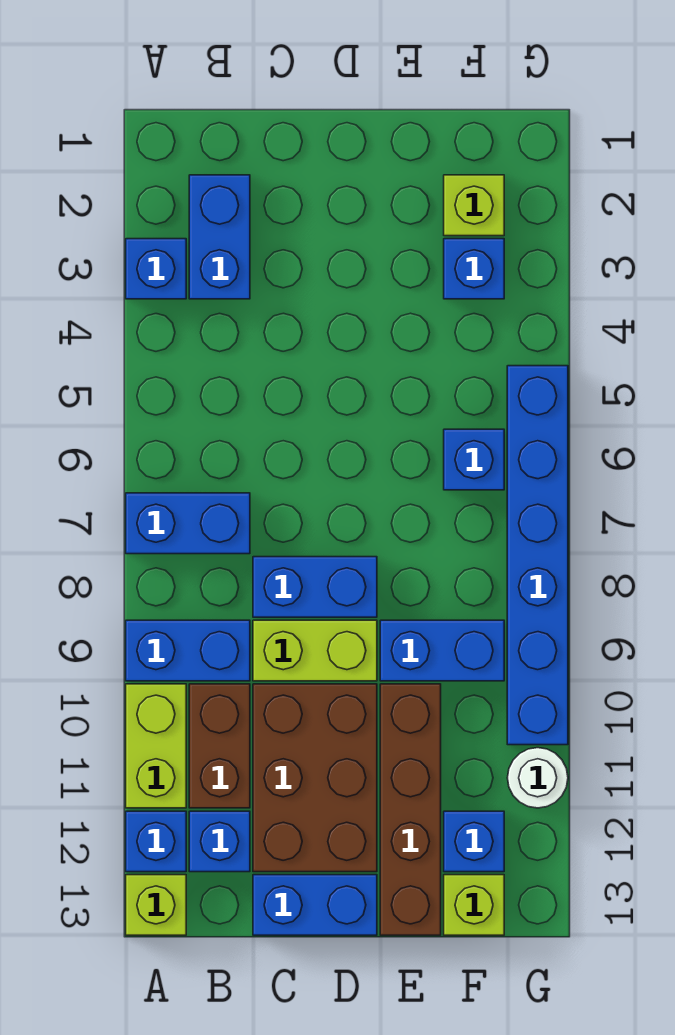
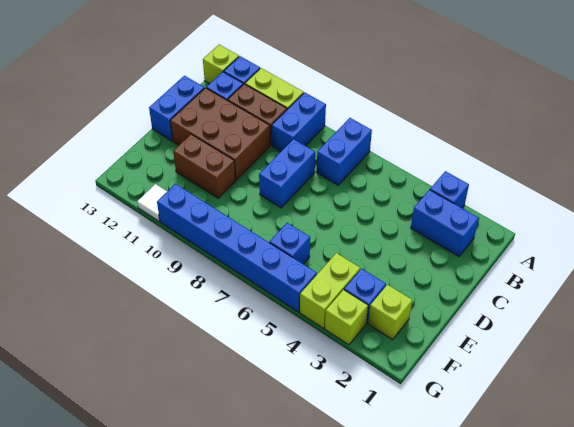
lime 1x2 brick [253,620,377,681] -> lime 1x2 brick moved to [300,253,360,328]
blue 1x2 brick [380,620,504,681] -> none
brown 1x4 brick [380,684,441,935] -> brown 1x2 brick [173,134,235,198]
blue 1x1 brick [444,811,504,872] -> none
lime 1x1 brick [444,875,504,935] -> lime 1x1 brick moved to [325,290,368,345]
white 1x1 round brick [507,748,568,808] -> white 1x1 tile [137,184,167,221]

